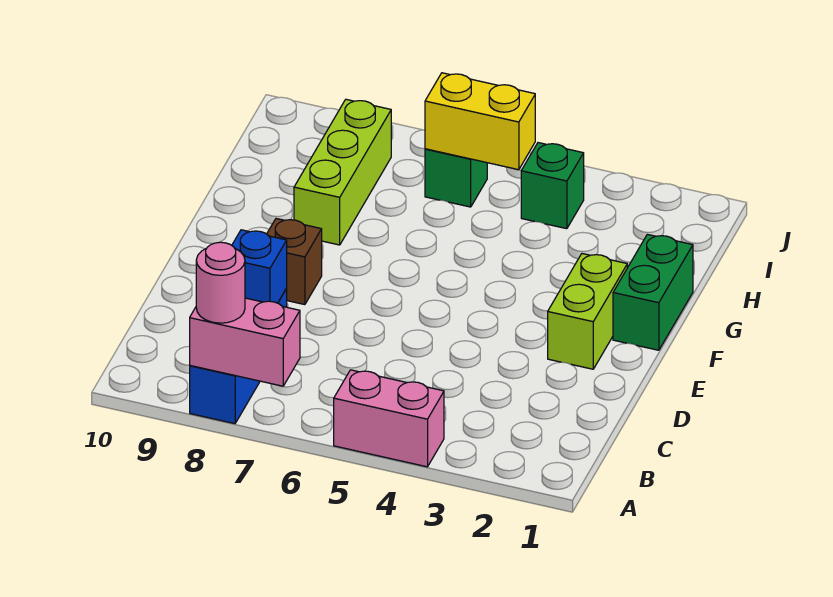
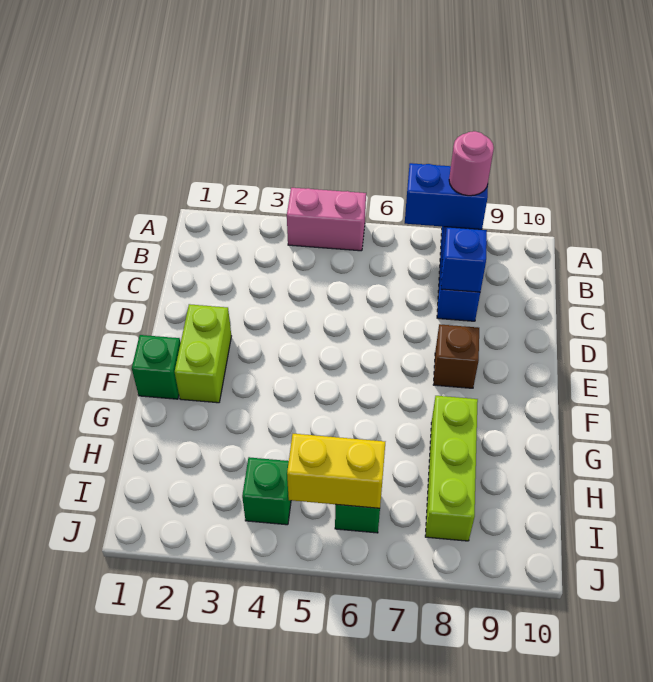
pink 1x2 brick [190,298,300,386] -> blue 1x2 brick [405,163,488,229]
green 1x2 brick [613,234,693,350] -> green 1x1 brick [132,335,181,399]

